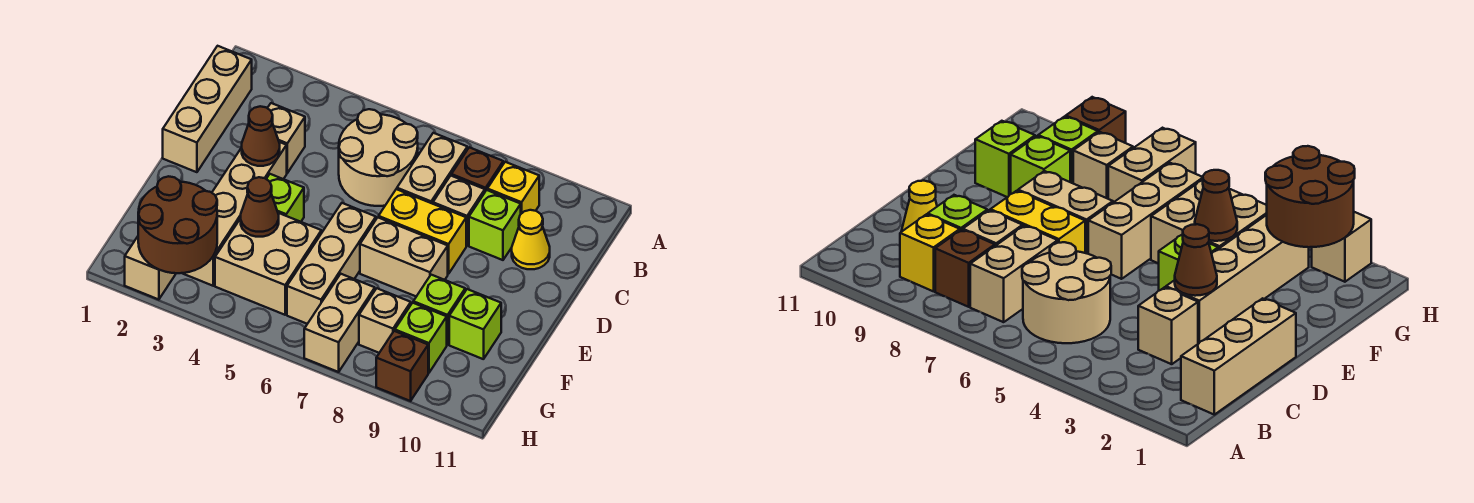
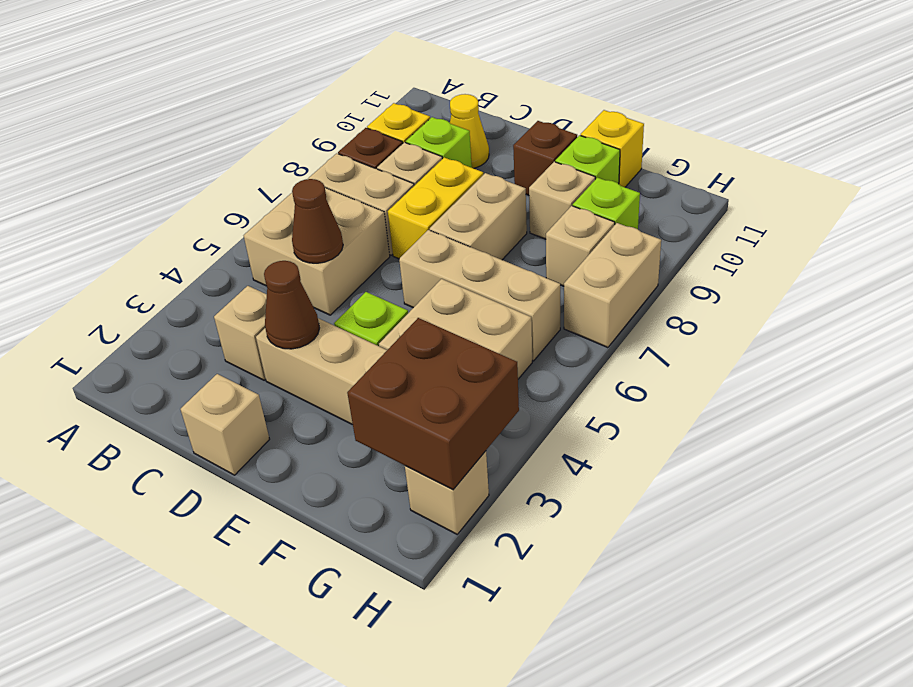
tan 1x3 brick [163,46,252,172] -> tan 1x1 brick [180,374,270,475]
tan 2x2 round brick [339,109,418,206] -> tan 2x2 brick [244,188,390,315]
brown 1x1 cone [241,177,279,237] -> brown 1x1 cone moved to [292,179,343,263]
lime 1x1 brick [413,275,465,345] -> tan 1x1 brick [529,162,595,239]
none -> yellow 1x1 brick [581,110,644,187]
brown 2x2 round brick [138,176,217,273] -> brown 2x2 brick [347,318,519,490]
tan 1x2 brick [304,274,375,372] -> tan 1x2 brick turned to [564,223,661,348]
brown 1x1 brick [376,331,428,401] -> brown 1x1 brick moved to [513,121,577,195]

